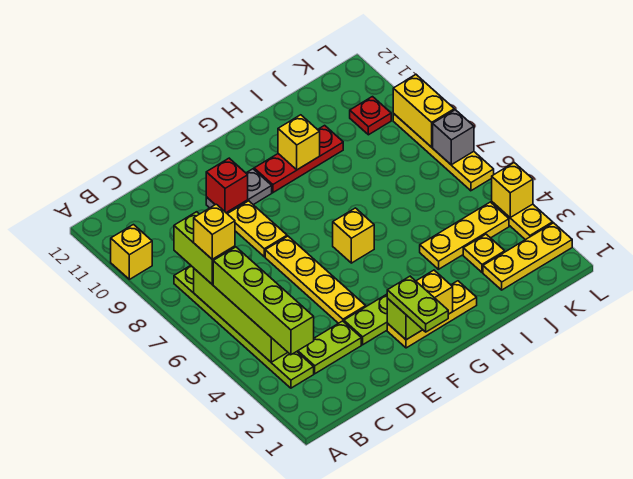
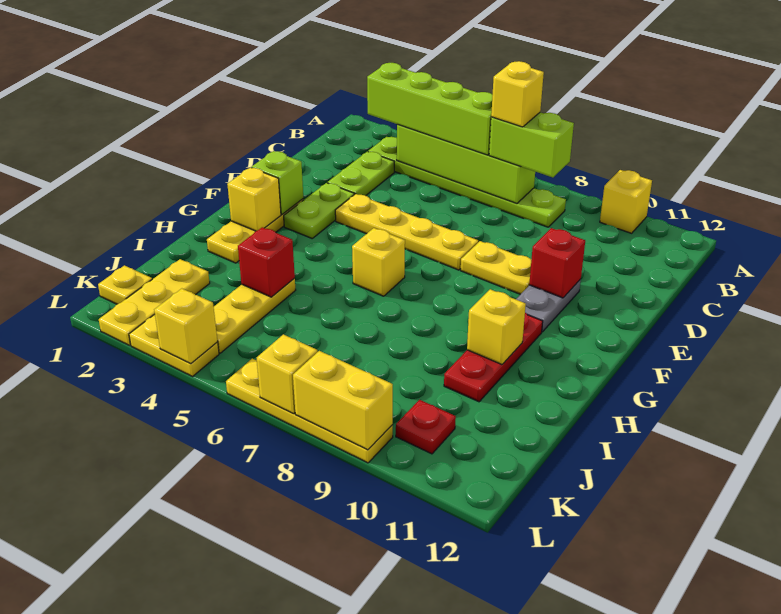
lime 1x2 plate [387,276,448,332] -> none
none -> red 1x1 brick [238,227,295,297]
yellow 1x1 plate [463,234,505,272] -> yellow 1x1 plate moved to [98,265,152,304]
grey 1x1 brick [433,110,474,165] -> yellow 1x1 brick [257,334,318,414]

